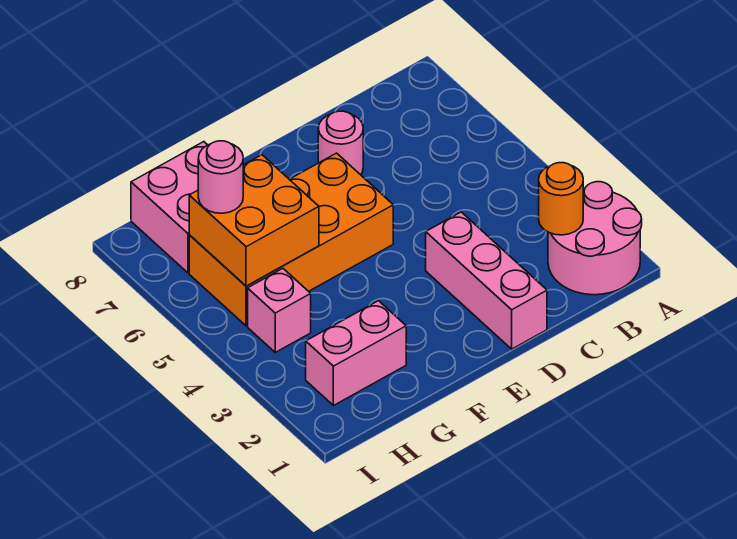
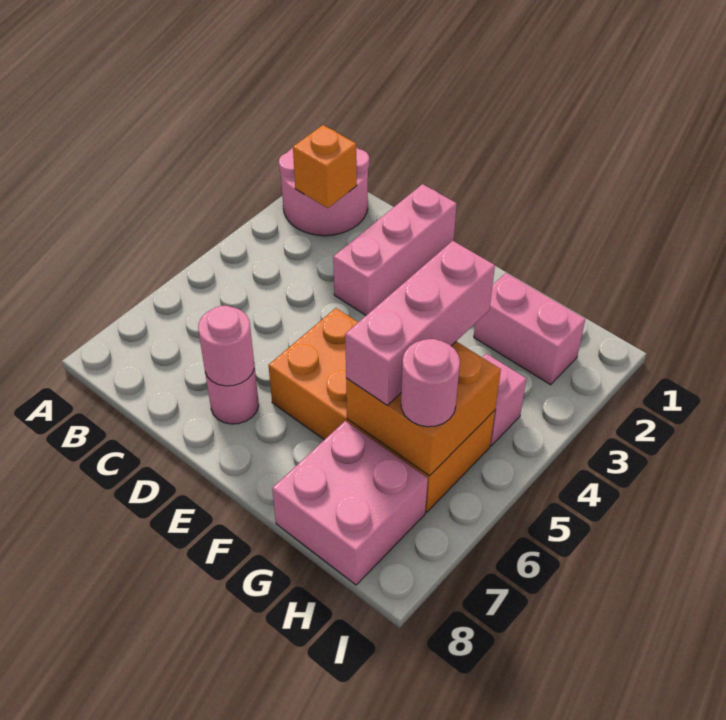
orange 1x1 round brick [539,163,583,235] -> orange 1x1 brick [293,125,357,208]
none -> pink 1x1 round brick [198,306,254,386]
none -> pink 1x3 brick [345,241,495,405]

